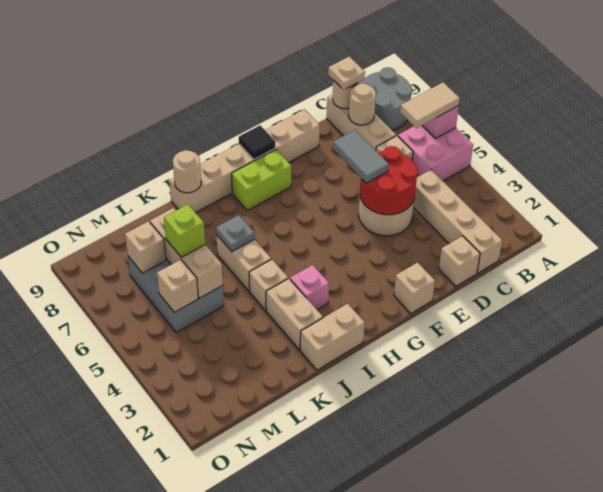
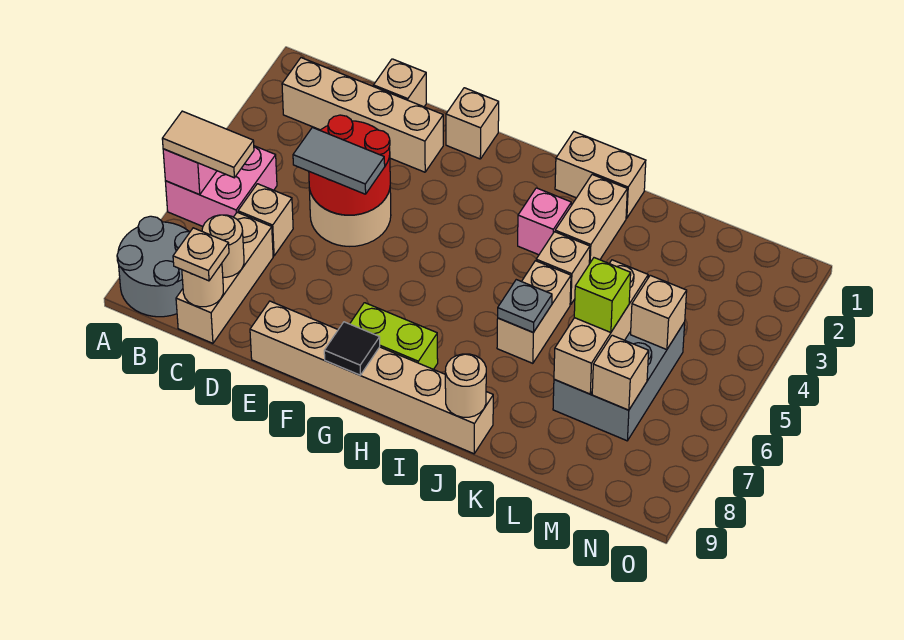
tan 1x4 brick [414,170,502,273] -> tan 1x4 brick turned to [282,58,443,172]
grey 1x2 tile [333,130,389,183] -> grey 1x2 tile turned to [293,127,385,194]

